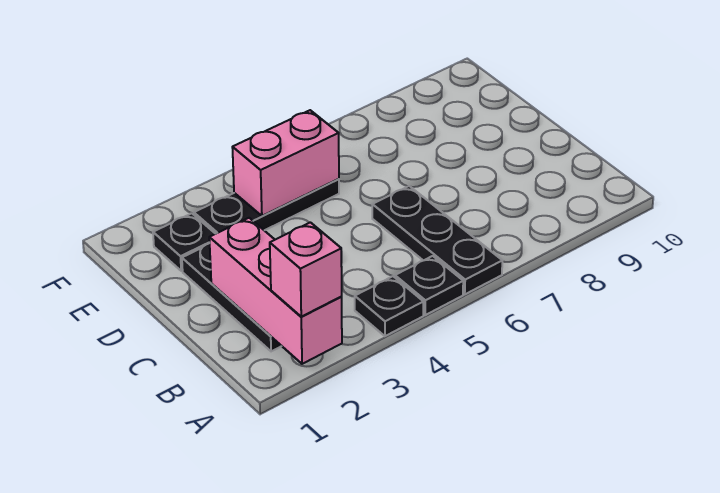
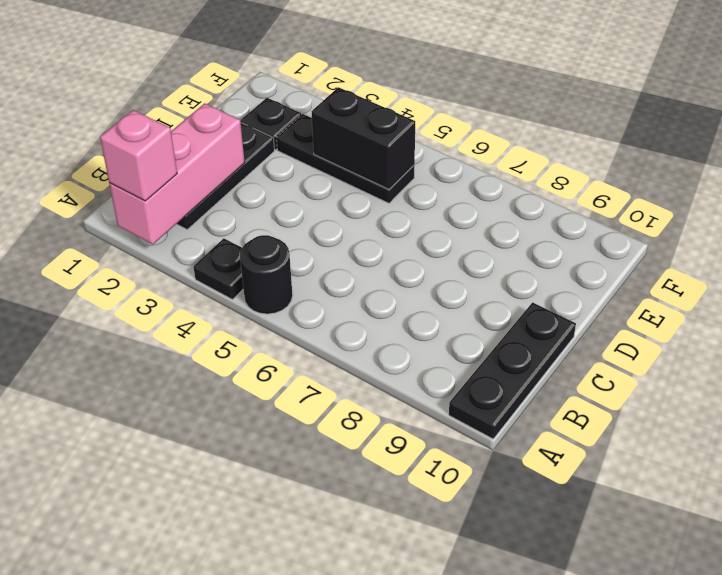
black 1x1 plate [395,256,463,315] -> black 1x1 round brick [240,235,293,314]
black 1x3 plate [372,186,502,294] -> black 1x3 plate moved to [449,302,576,439]
pink 1x2 brick [232,110,339,216] -> black 1x2 brick [311,87,415,189]

